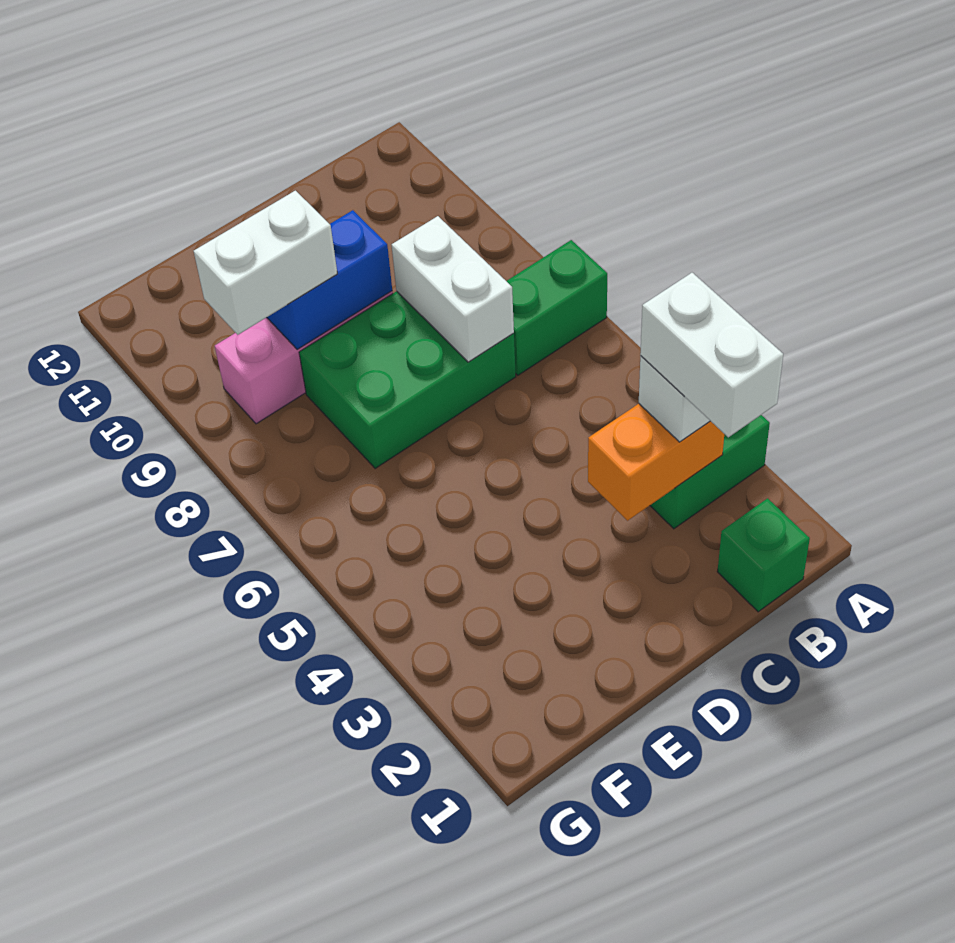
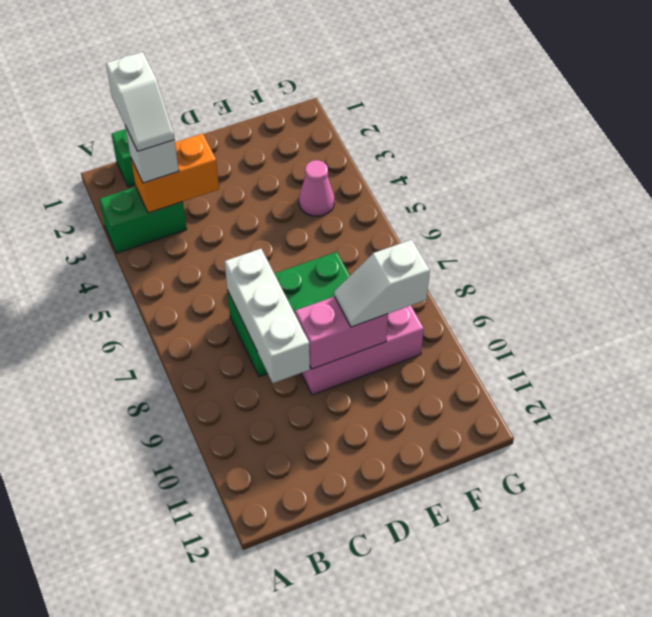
green 1x2 brick [507,240,607,375] -> none
white 1x2 brick [640,273,783,437] -> white 1x2 slope [106,52,175,151]
white 1x2 brick [392,216,514,362] -> white 1x3 brick [225,249,310,383]
blue 1x2 brick [267,210,392,350] -> pink 1x2 brick [295,297,388,369]
white 1x2 brick [194,191,337,335] -> white 1x2 slope [334,240,430,327]
none -> pink 1x1 cone [299,160,334,217]

